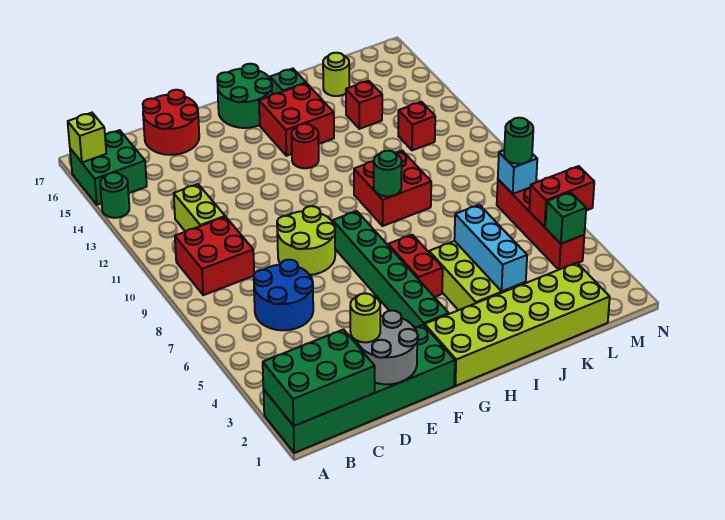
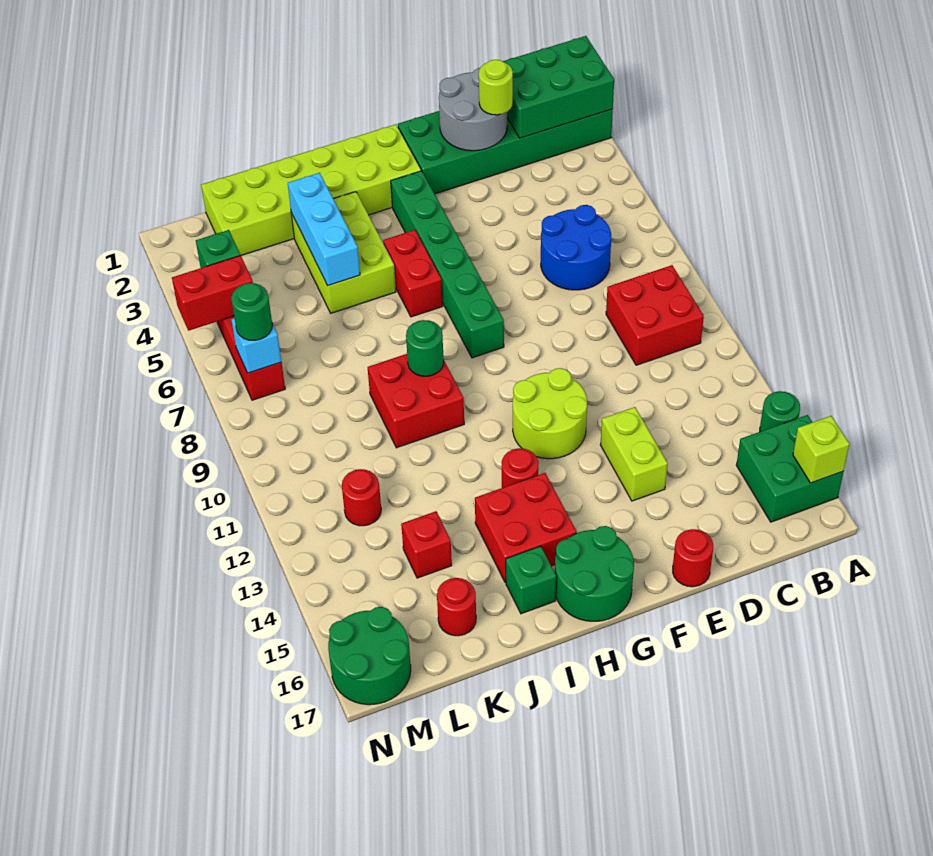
lime 1x2 brick [174,184,225,232] -> lime 1x2 brick moved to [600,407,668,501]
red 2x2 round brick [143,90,199,155] -> red 1x1 round brick [673,529,713,587]
lime 2x2 round brick [277,206,335,275] -> lime 2x2 round brick moved to [513,368,587,459]
lime 1x1 round brick [323,53,349,96] -> red 1x1 round brick [437,578,476,636]
red 1x1 brick [398,102,435,150] -> red 1x1 round brick [342,469,381,526]
none -> green 2x2 round brick [328,607,411,705]

